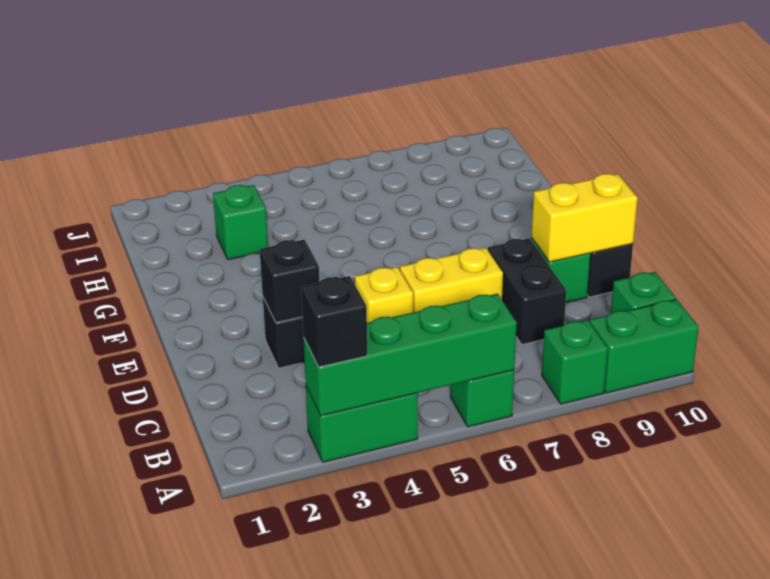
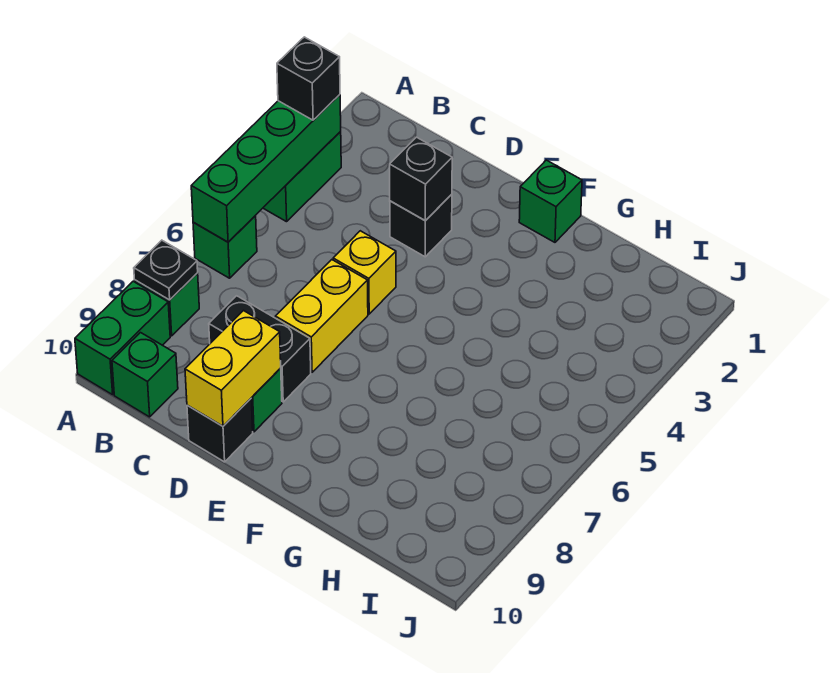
none -> black 1x1 plate [134,240,198,300]
green 1x1 brick [213,185,268,260] -> green 1x1 brick moved to [519,160,582,242]

